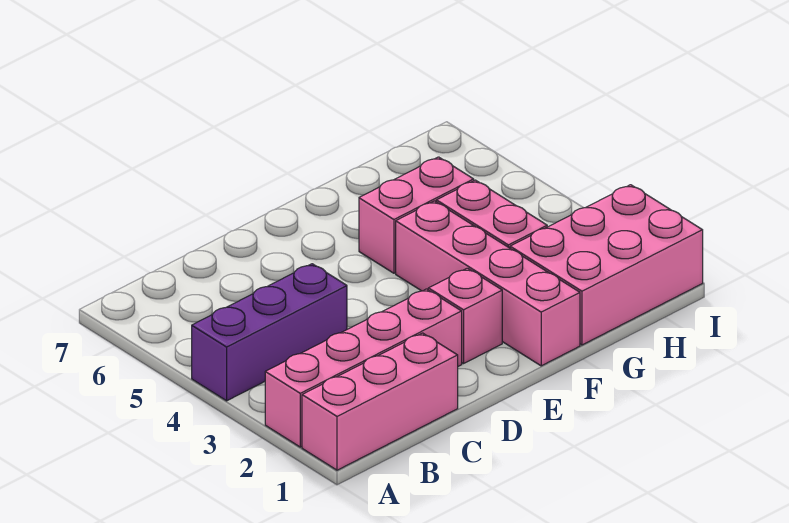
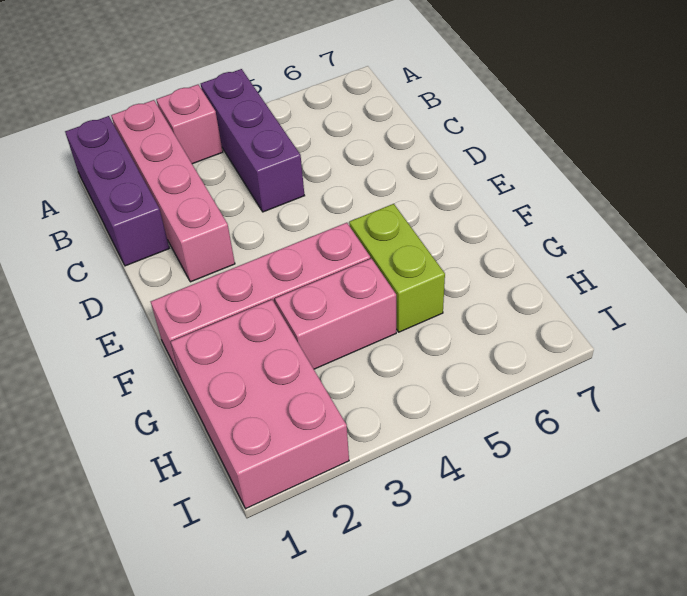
pink 1x3 brick [302,333,458,470] -> purple 1x3 brick [65,116,169,266]
pink 1x1 brick [428,268,502,364] -> pink 1x1 brick moved to [156,85,223,164]
pink 1x2 brick [359,157,474,273] -> lime 1x2 brick [349,204,445,332]

